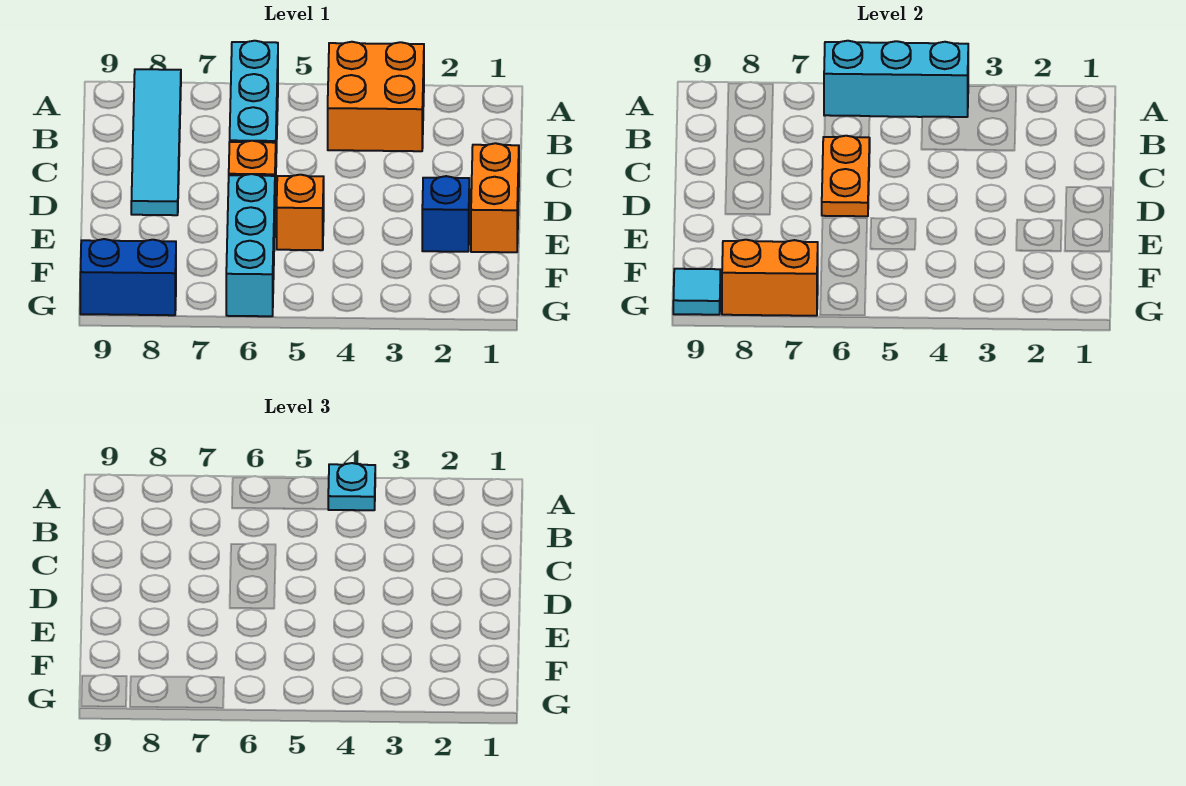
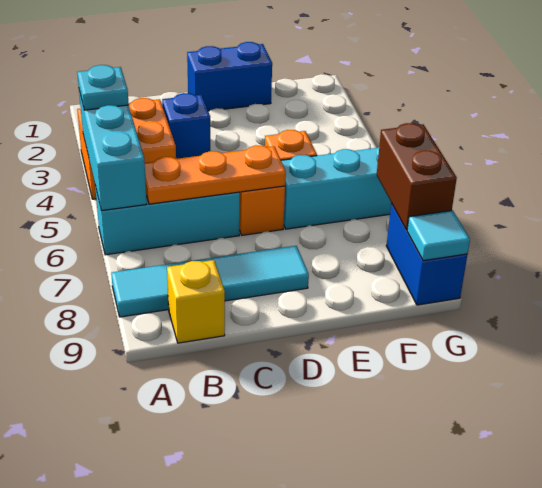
none -> yellow 1x1 brick [167,260,225,343]
orange 1x2 plate [822,136,870,216] -> orange 1x3 plate [145,145,286,204]
orange 1x2 brick [471,143,519,252] -> blue 1x2 brick [187,42,272,111]
blue 1x1 brick [422,176,469,252] -> blue 1x1 brick moved to [162,93,210,159]
orange 1x2 brick [722,240,818,316] -> brown 1x2 brick [377,123,457,230]

